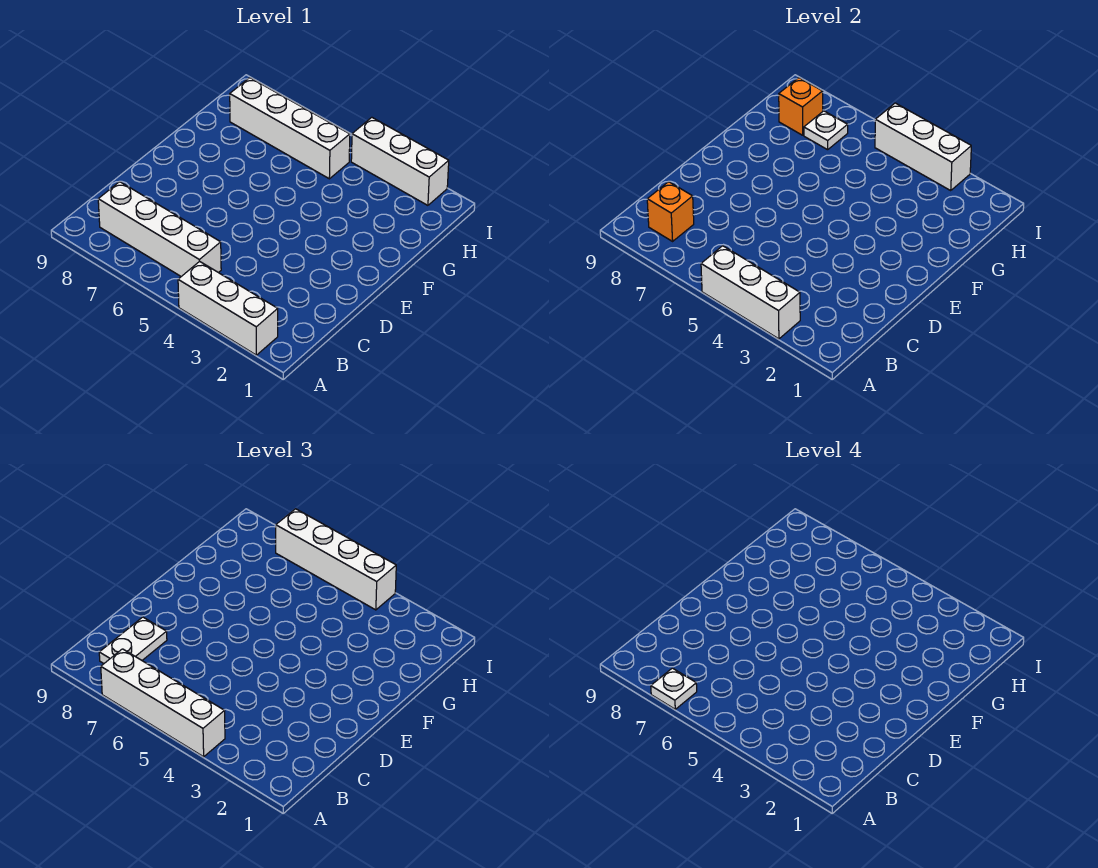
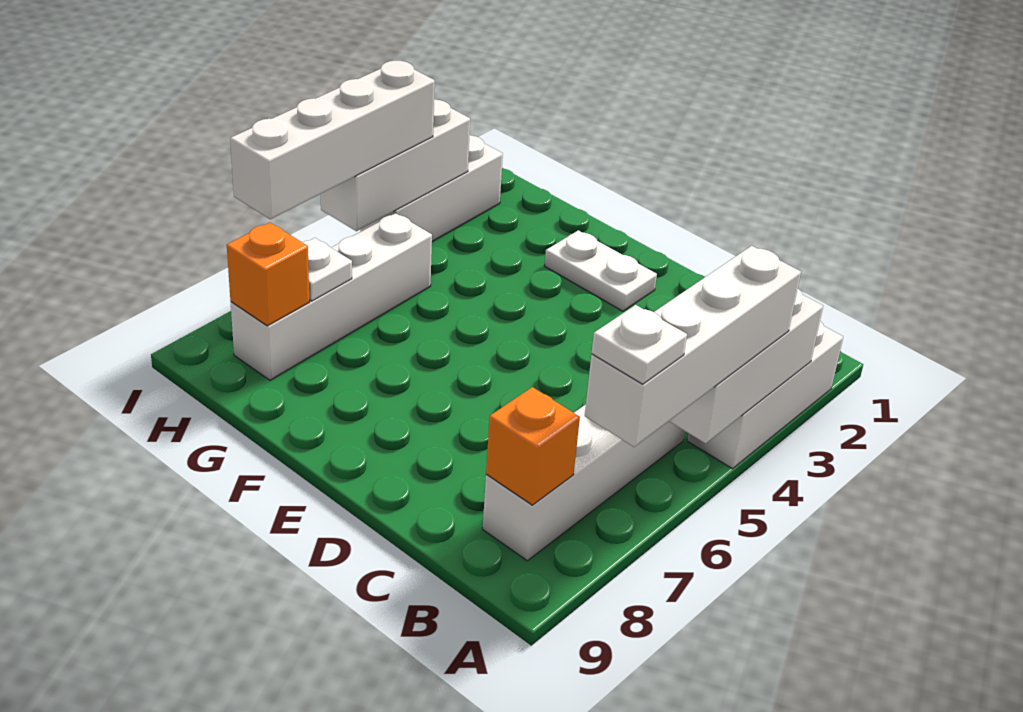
white 1x2 plate [99,617,167,664] -> white 1x2 plate moved to [545,230,657,311]

